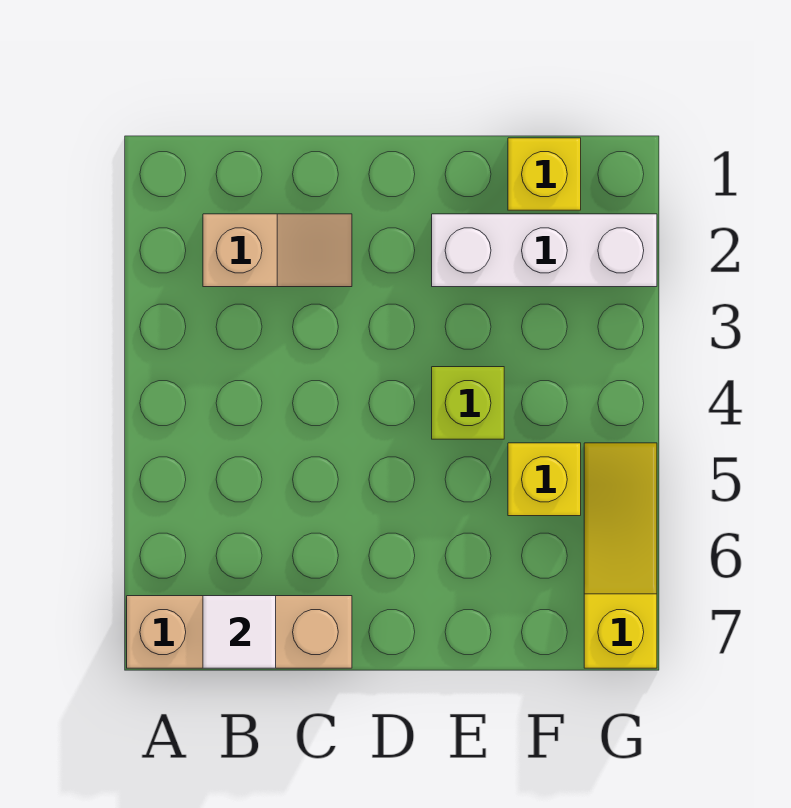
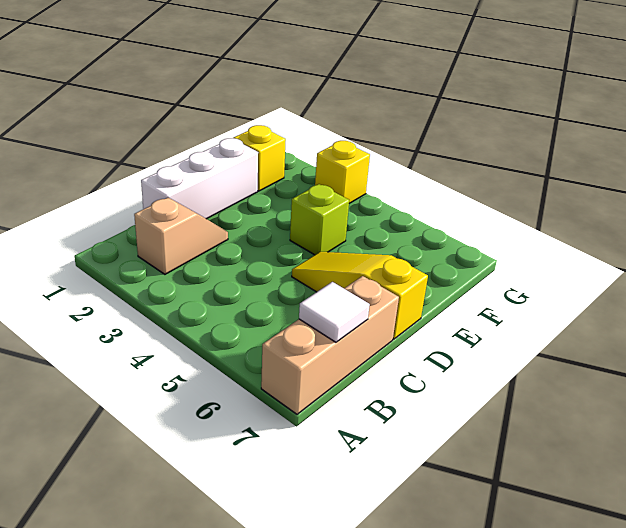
white 1x3 brick [432,214,657,287] -> white 1x3 brick moved to [141,138,258,219]
yellow 1x1 brick [508,443,581,516] -> yellow 1x1 brick moved to [315,141,370,203]
yellow 1x3 slope [584,443,657,668] -> yellow 1x3 slope moved to [292,252,428,339]

